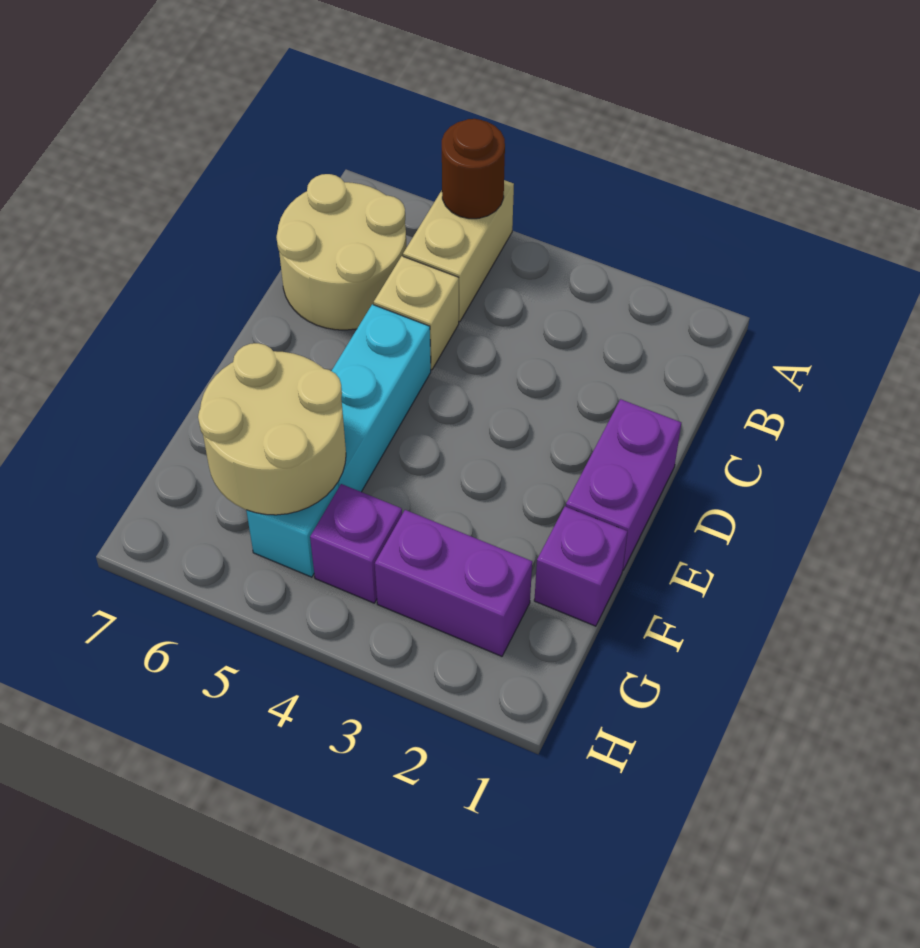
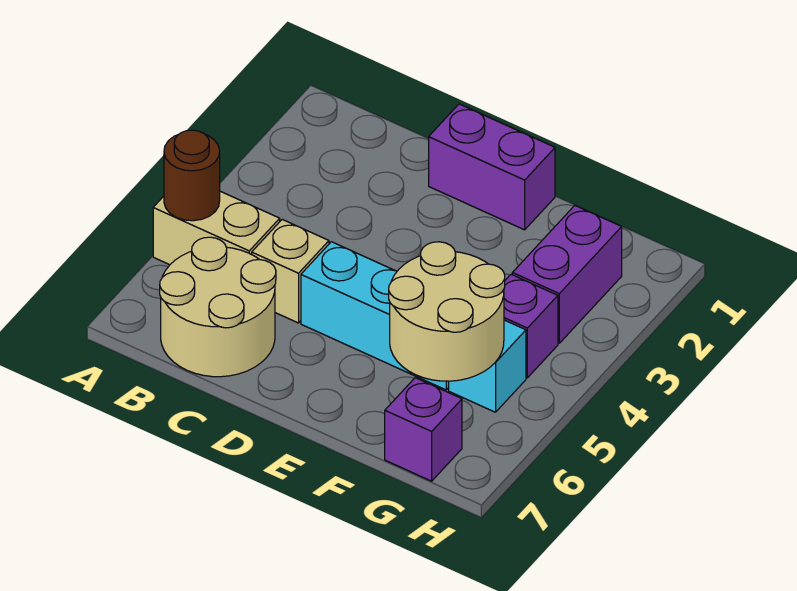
purple 1x1 brick [534,507,627,626] -> purple 1x1 brick moved to [385,378,462,481]

